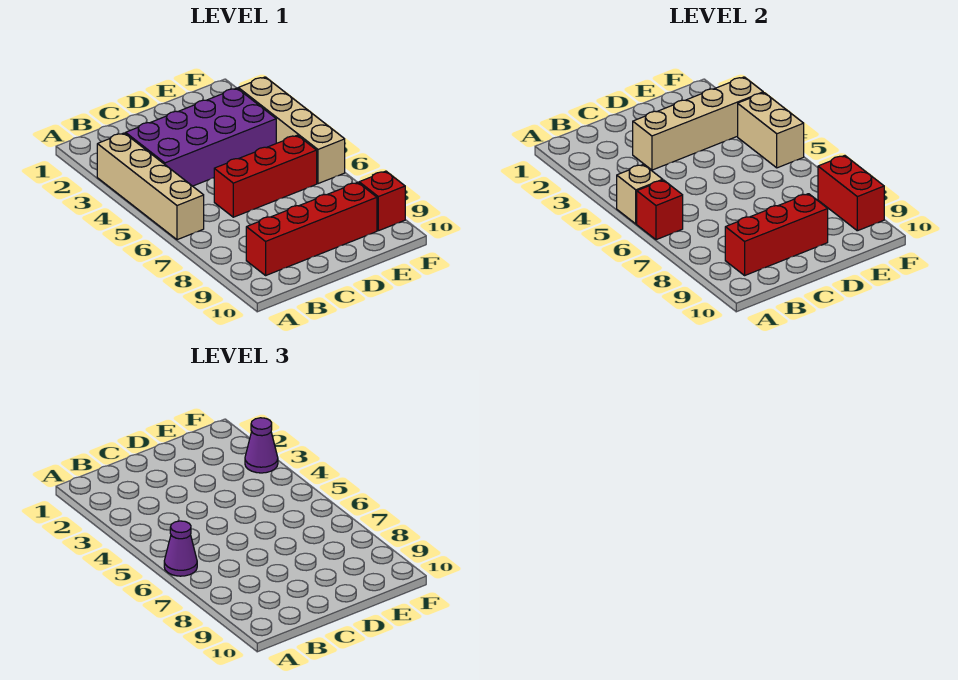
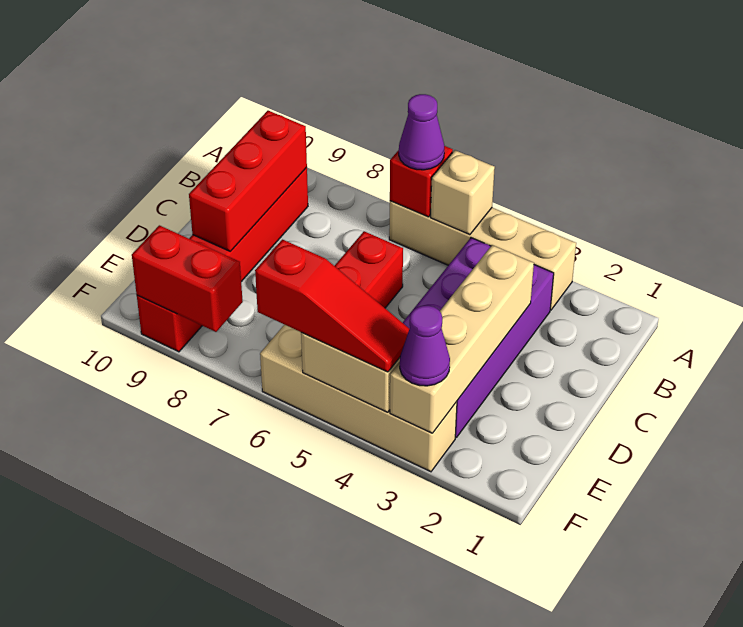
none -> red 1x3 slope [255,240,409,372]

